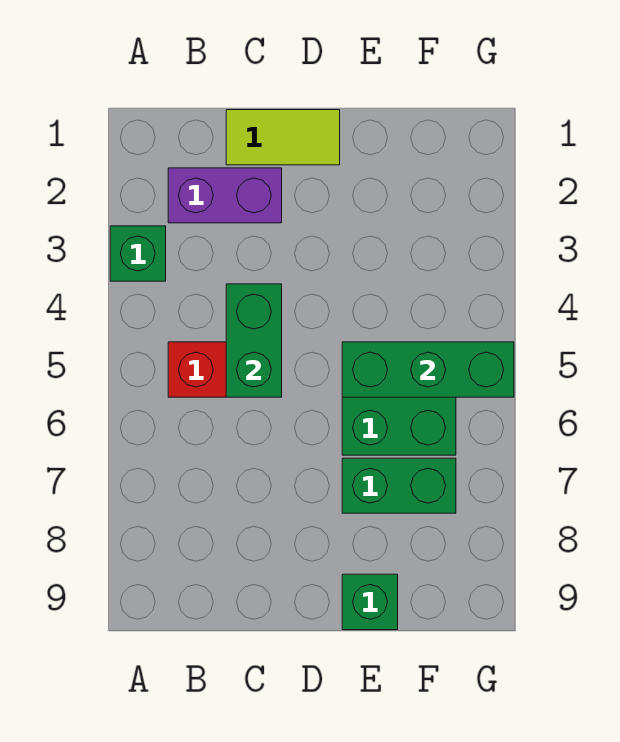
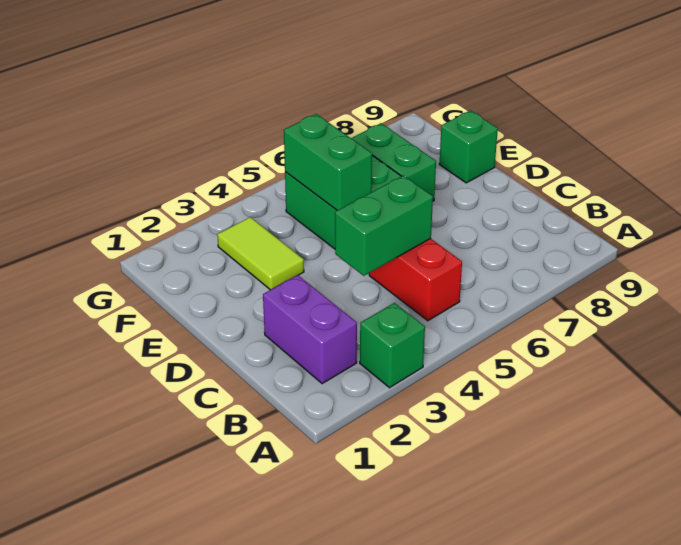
lime 1x2 tile [226,110,340,165] -> lime 1x2 tile moved to [217,217,304,290]
green 1x3 brick [342,342,514,397] -> green 1x2 brick [284,114,372,210]

